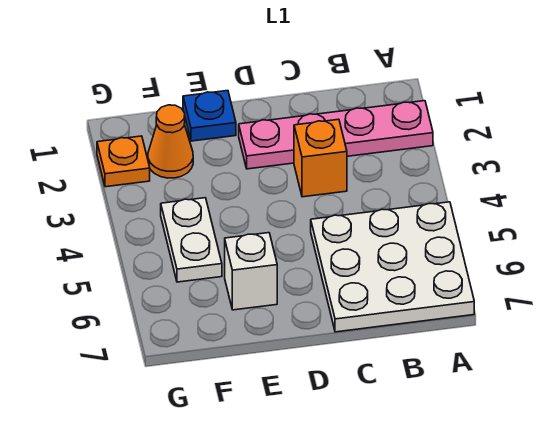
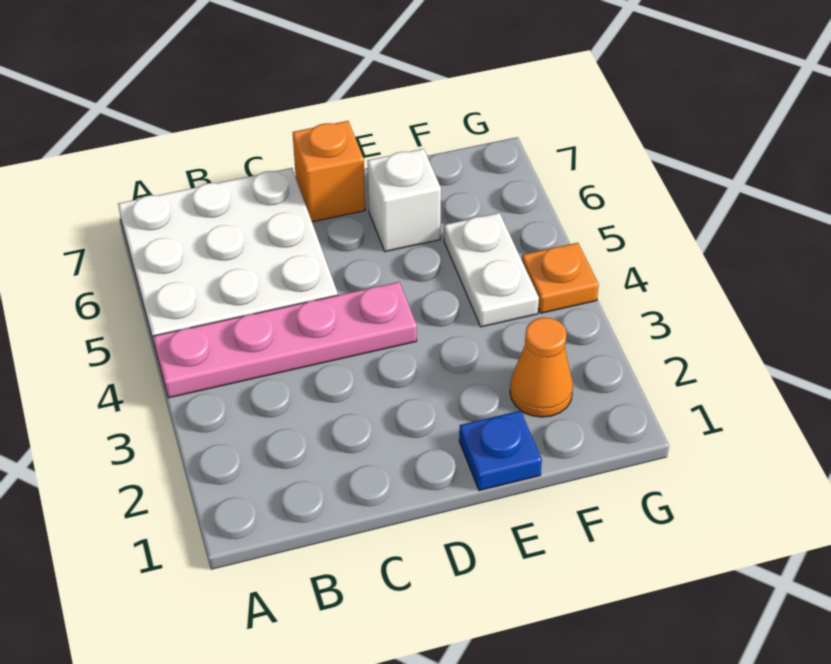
pink 1x4 plate [239,101,433,169] -> pink 1x4 plate moved to [153,282,417,398]
orange 1x1 brick [294,119,347,197] -> orange 1x1 brick moved to [293,121,365,222]
orange 1x1 plate [97,136,150,187] -> orange 1x1 plate moved to [522,243,599,313]

